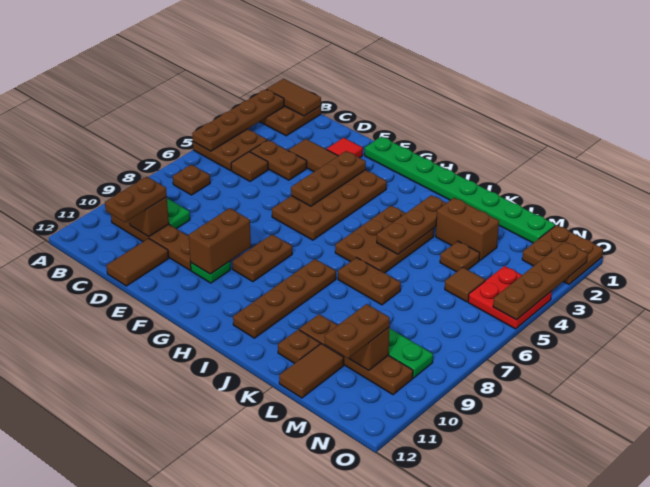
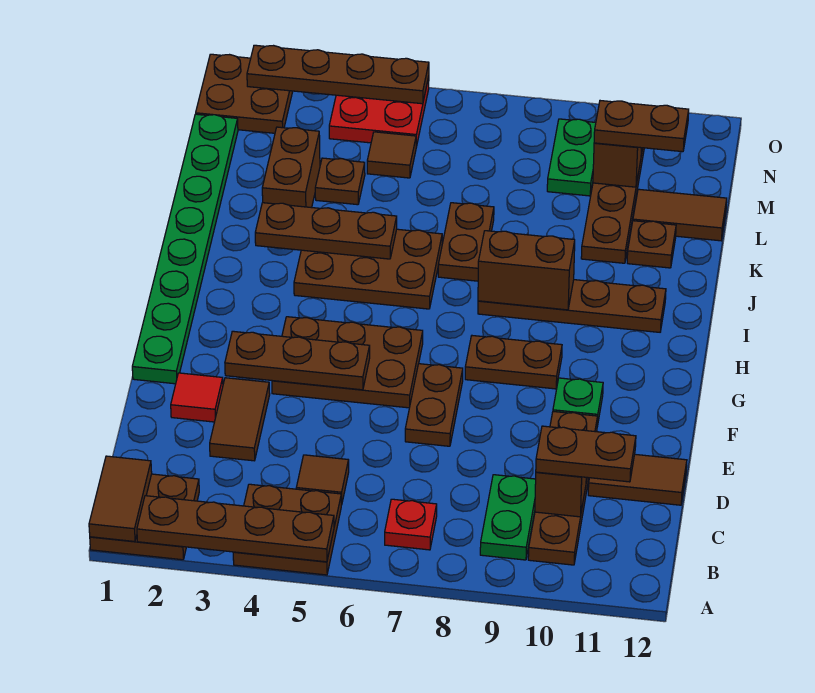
brown 1x1 plate [173,165,210,195] -> red 1x1 plate [385,499,437,550]
brown 1x2 plate [250,140,307,180] -> brown 1x2 plate moved to [405,364,463,446]
brown 2x4 plate [272,170,387,240] -> brown 2x3 plate [272,317,423,408]
brown 1x2 brick [189,208,251,274] -> brown 1x2 brick moved to [478,231,575,310]

